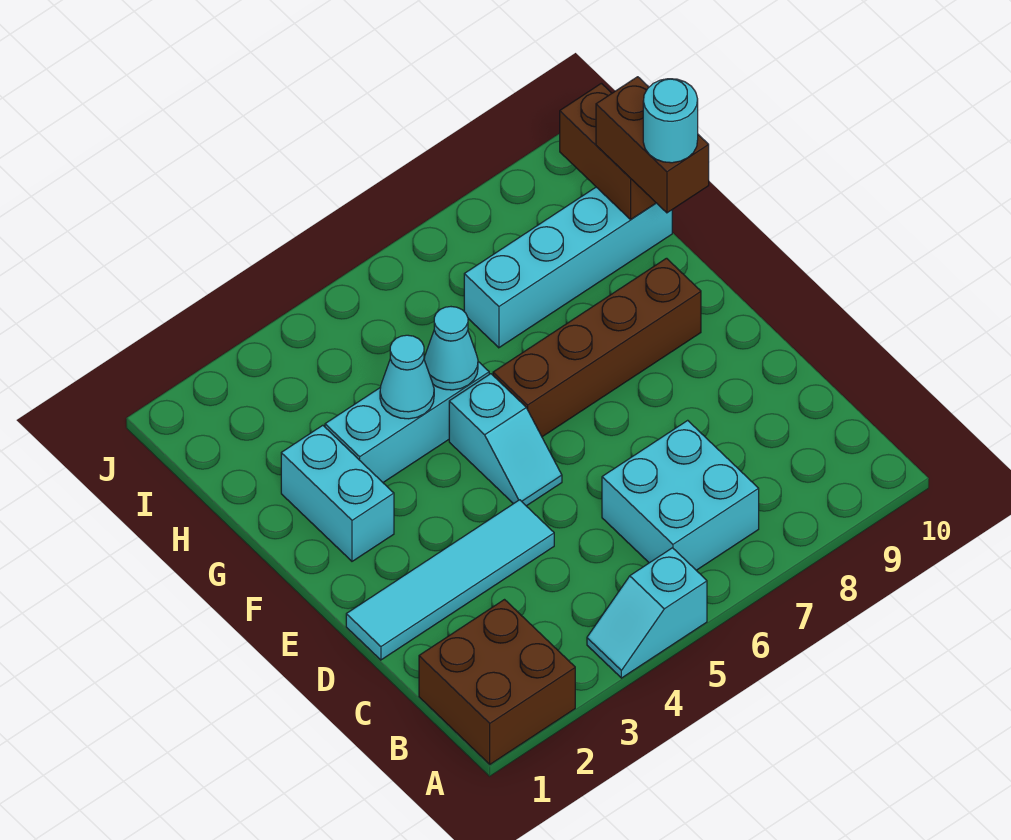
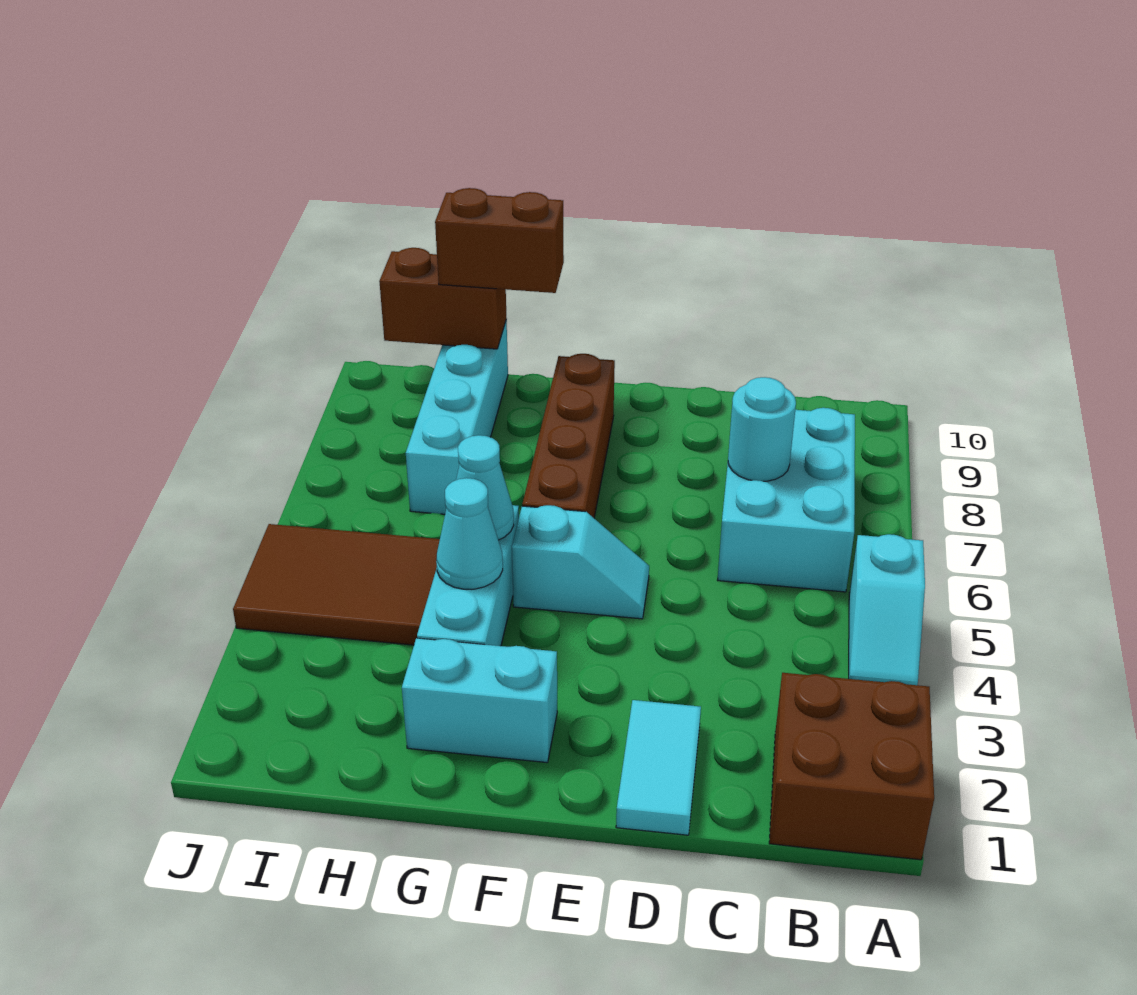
cyan 2x2 brick [602,420,759,570] -> cyan 2x3 brick [718,408,855,592]
cyan 1x4 tile [346,500,554,660] -> cyan 1x2 tile [616,700,701,835]
cyan 1x1 round brick [643,79,698,163] -> cyan 1x1 round brick moved to [728,377,796,481]
none -> brown 2x3 tile [233,524,440,645]

